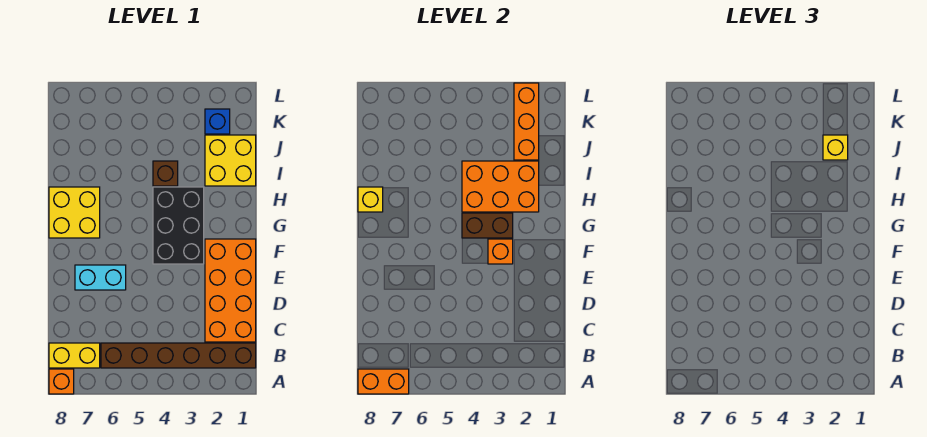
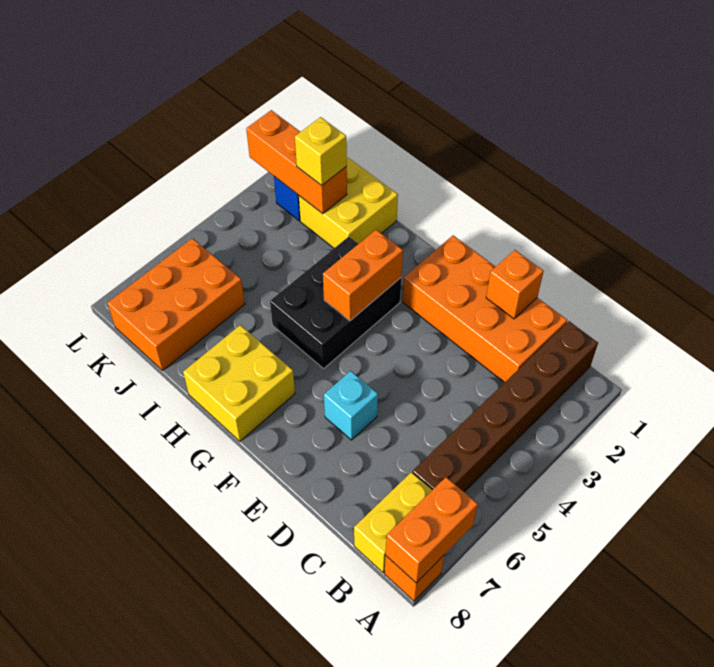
cyan 1x2 brick [75,265,126,290] -> cyan 1x1 brick [324,371,378,440]
black 2x3 brick [153,187,204,264] -> black 2x3 brick turned to [270,237,401,368]
orange 1x1 brick [488,239,513,264] -> orange 1x1 brick moved to [486,250,544,319]
brown 1x2 brick [462,213,513,238] -> orange 1x2 brick [323,230,403,321]
orange 2x3 brick [462,161,539,212] -> orange 2x3 brick moved to [107,238,245,371]
yellow 1x1 brick [358,187,383,212] -> none
brown 1x1 brick [153,161,178,186] -> none

